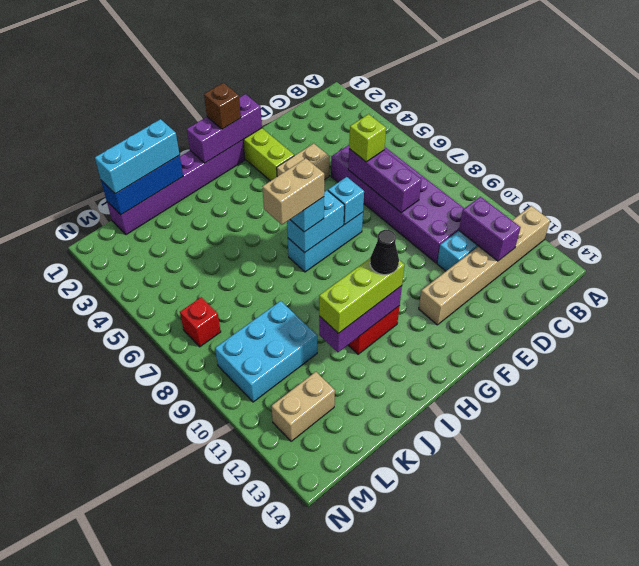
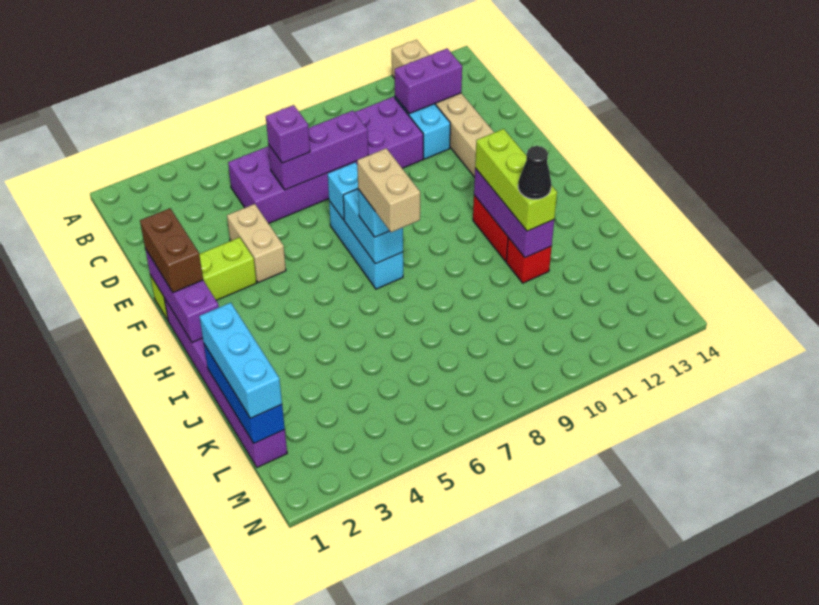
lime 1x1 brick [349,114,386,162] -> purple 1x1 brick [266,105,310,163]
brown 1x1 brick [204,83,241,129] -> brown 1x2 brick [140,208,203,292]
black 1x1 cone [370,230,399,275] -> black 1x1 cone moved to [518,146,551,199]
cyan 2x3 brick [215,301,317,402] -> none
tan 1x2 brick [271,372,335,441] -> none
red 1x1 brick [180,297,221,347] -> red 1x1 brick moved to [506,238,552,283]

